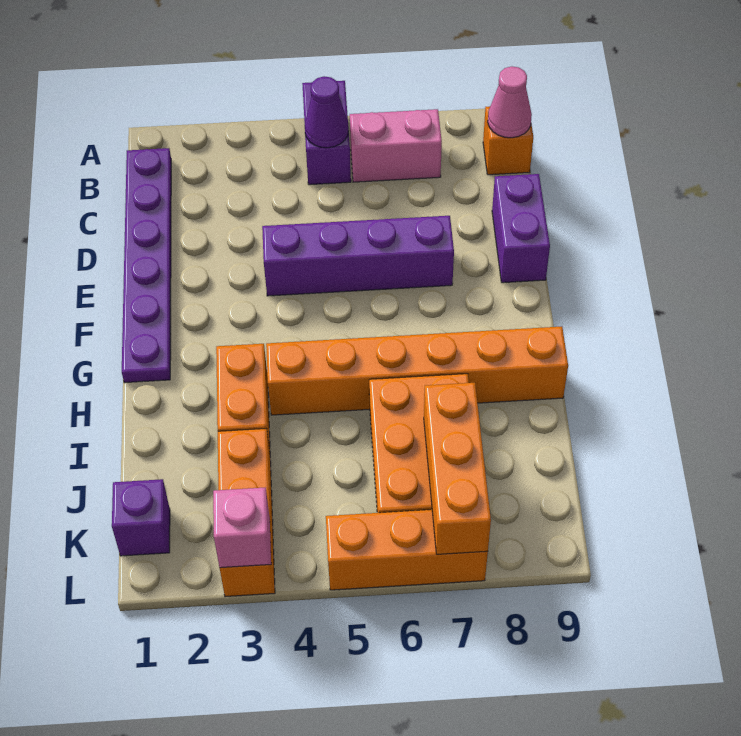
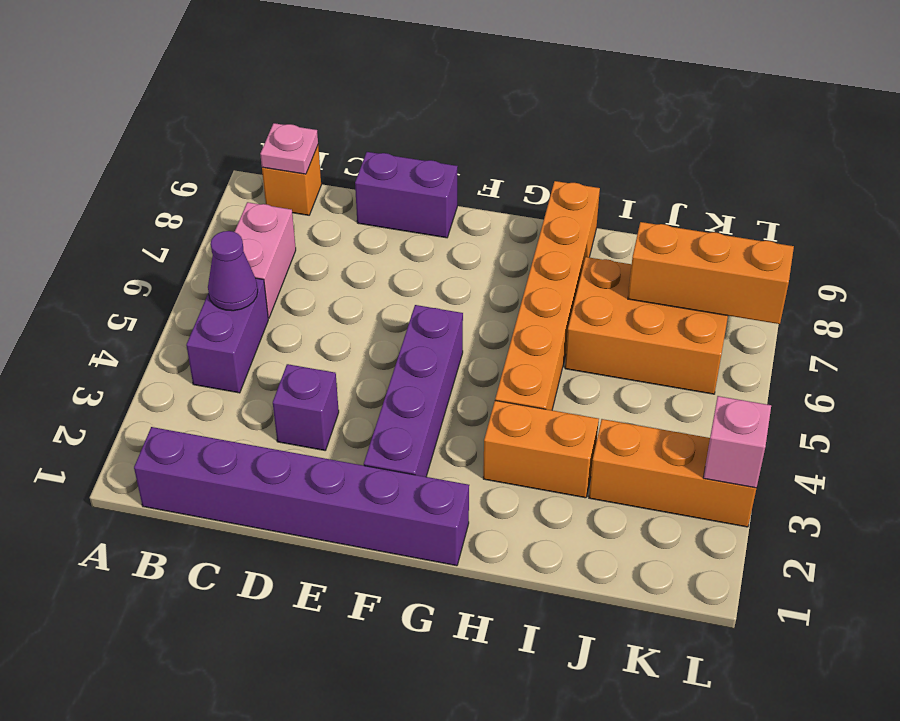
purple 1x2 brick [302,81,351,185] -> purple 1x2 brick turned to [186,278,268,393]
purple 1x6 plate [122,148,171,383] -> purple 1x6 brick [134,427,469,566]
pink 1x1 cone [488,66,532,138] -> pink 1x1 plate [260,123,318,174]
purple 1x4 brick [262,216,454,296] -> purple 1x4 brick moved to [364,305,463,477]
purple 1x1 brick [112,479,170,556] -> purple 1x1 brick moved to [273,364,339,450]
orange 1x3 brick [326,510,488,590] -> none

